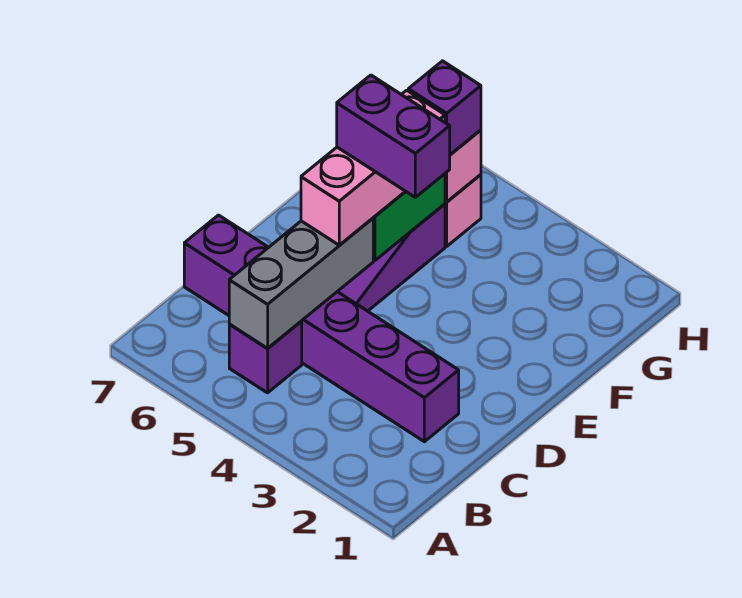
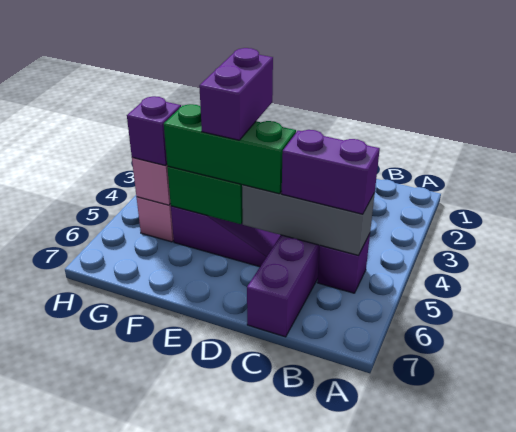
none -> purple 1x2 brick [282,130,380,214]
pink 1x3 brick [301,90,445,245] -> green 1x3 brick [164,104,296,194]

